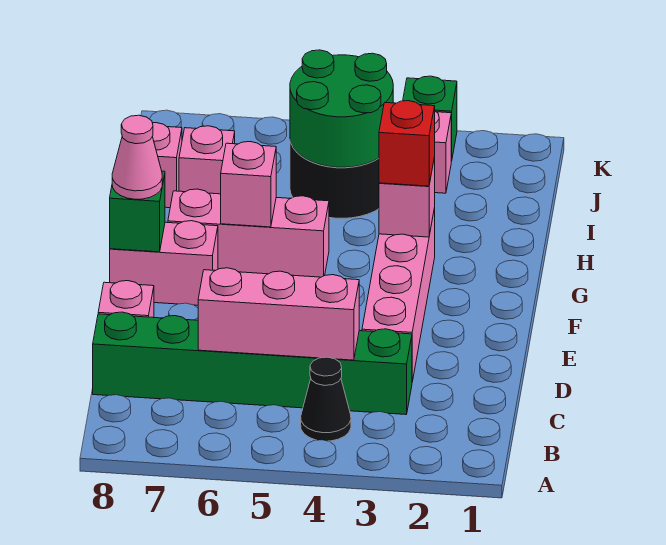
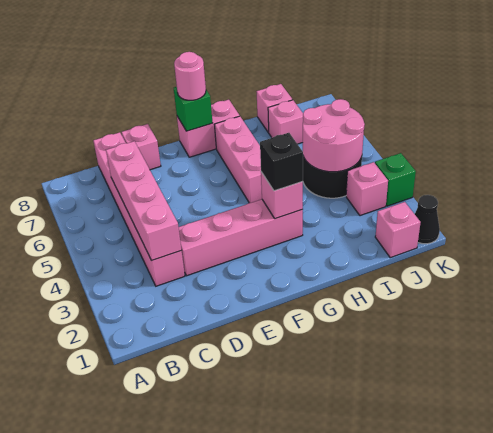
black 1x1 cone [301,357,351,441] -> black 1x1 cone moved to [415,195,440,244]
green 1x6 brick [93,312,412,415] -> pink 1x6 brick [93,132,185,286]
pink 1x3 brick [198,268,359,360] -> pink 1x4 brick [106,141,181,260]
pink 1x2 brick [110,221,218,305] -> pink 1x2 brick turned to [177,100,240,157]
pink 1x1 cone [112,115,162,199] -> pink 1x1 round brick [174,52,206,100]
red 1x1 brick [379,101,435,186] -> black 1x1 brick [260,133,303,191]
pink 1x1 brick [221,142,276,227] -> pink 1x1 brick moved to [375,202,421,258]
green 2x2 round brick [290,50,393,167] -> pink 2x2 round brick [303,99,365,172]

